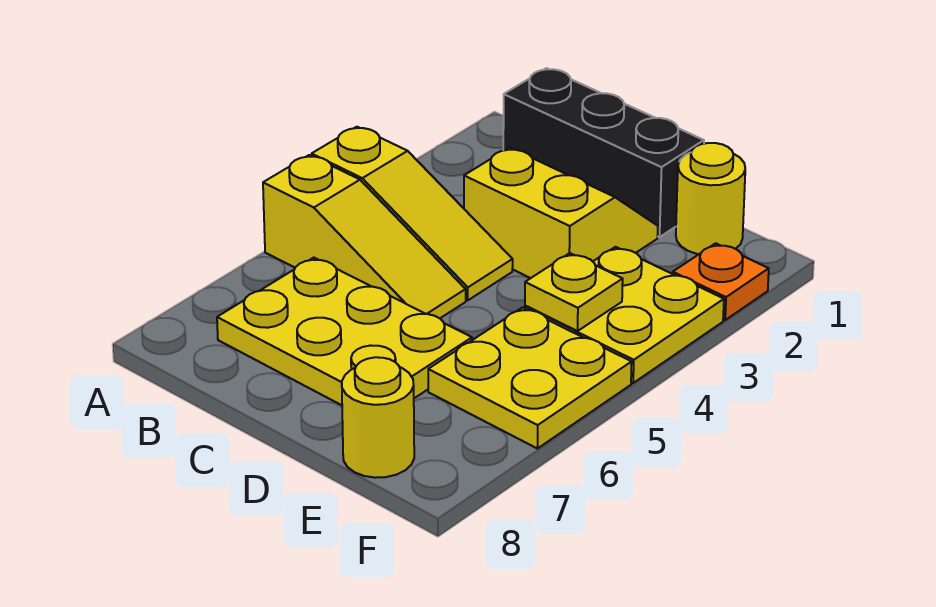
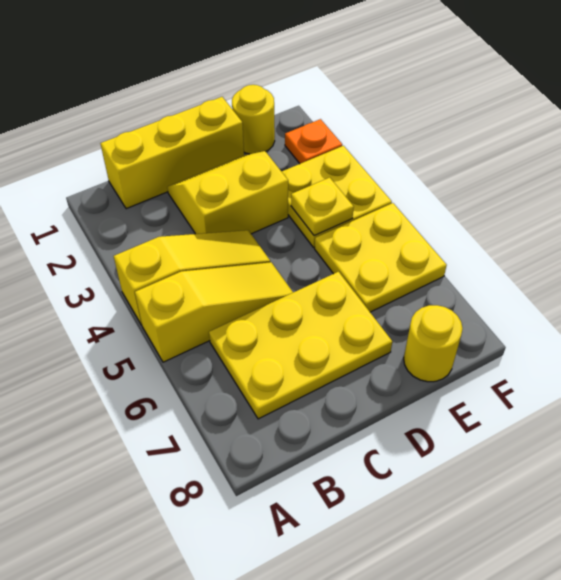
black 1x3 brick [503,68,704,237] -> yellow 1x3 brick [100,97,244,209]

